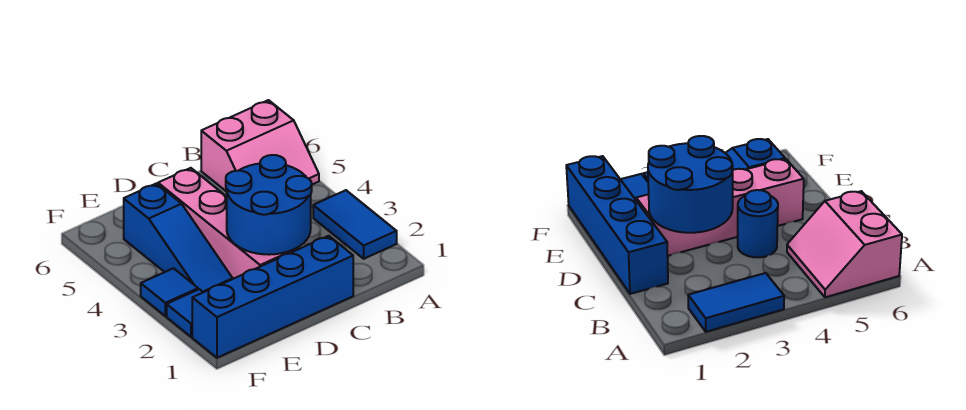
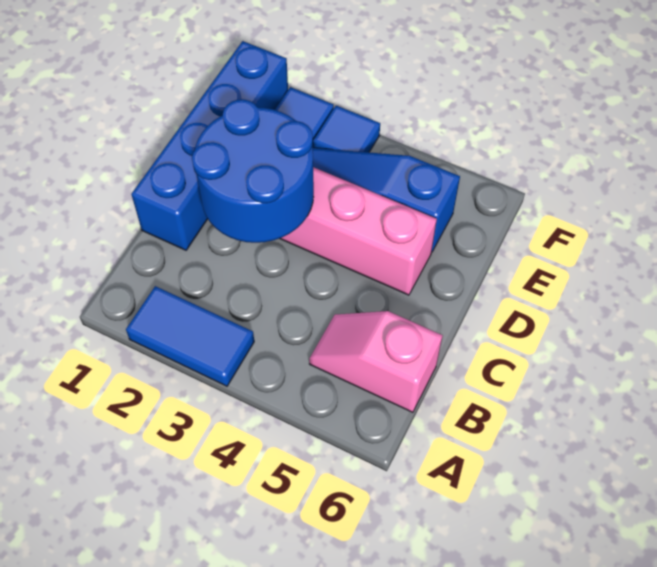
pink 2x2 slope [201,100,319,192] -> pink 1x2 slope [309,311,443,412]
blue 1x1 round brick [738,190,778,257] -> none

